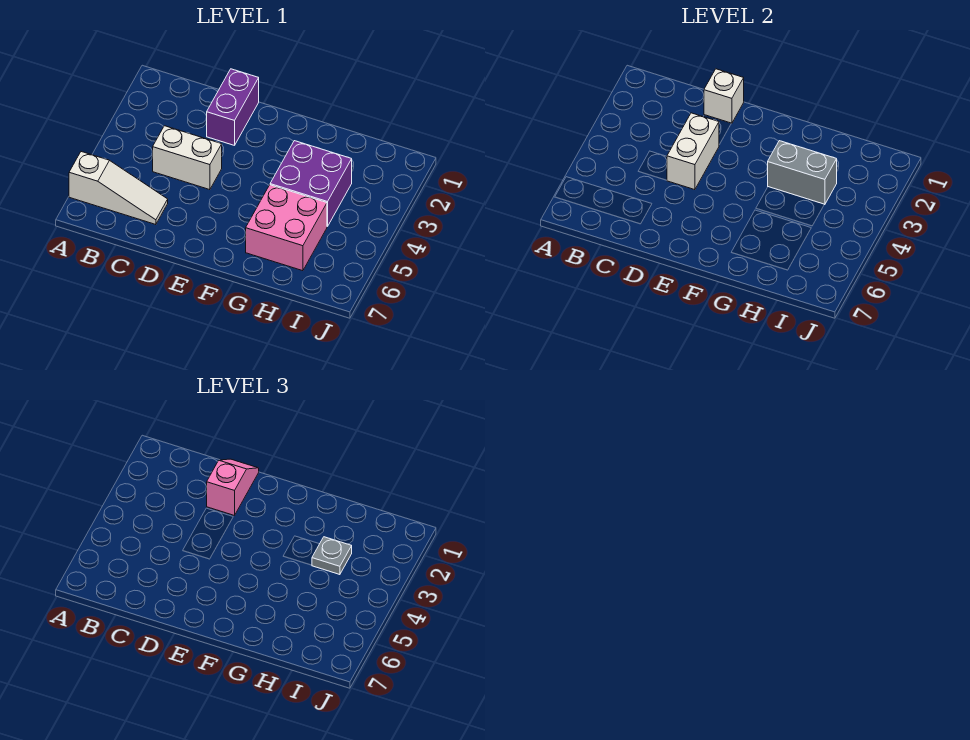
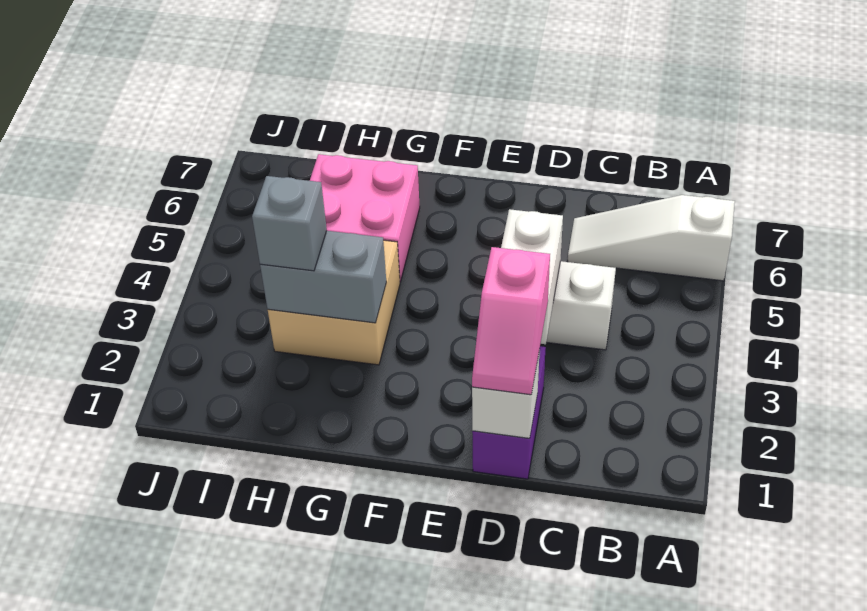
purple 2x2 brick [270,141,352,227] -> tan 2x2 brick [268,240,400,365]
grey 1x1 plate [312,537,352,575] -> grey 1x1 brick [252,176,327,271]

